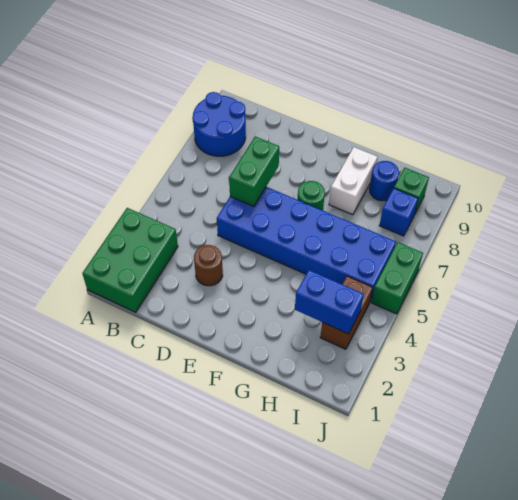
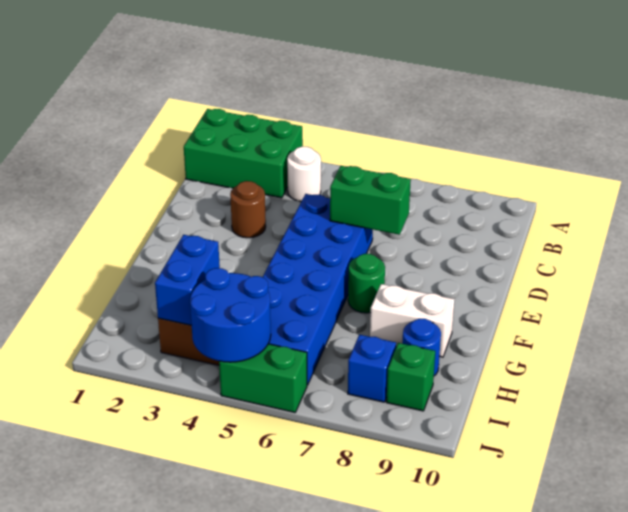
blue 2x2 round brick [192,92,246,156] -> blue 2x2 round brick moved to [190,268,271,362]
none -> white 1x1 round brick [287,146,321,202]

